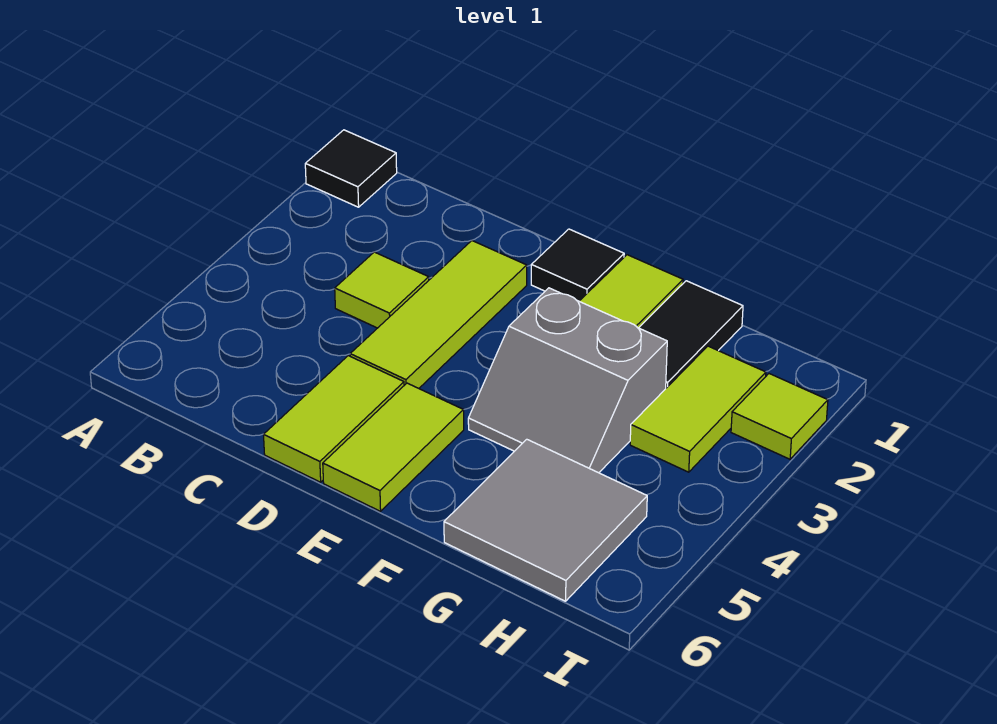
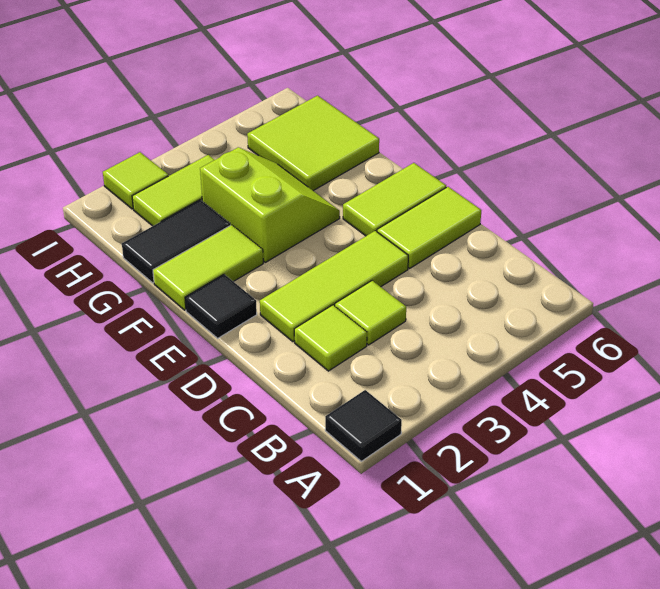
none -> lime 1x1 tile [294,305,367,371]
grey 2x2 slope [468,288,667,473] -> lime 2x2 slope [200,147,340,262]
grey 2x2 tile [444,439,647,601] -> lime 2x2 tile [247,96,379,191]

